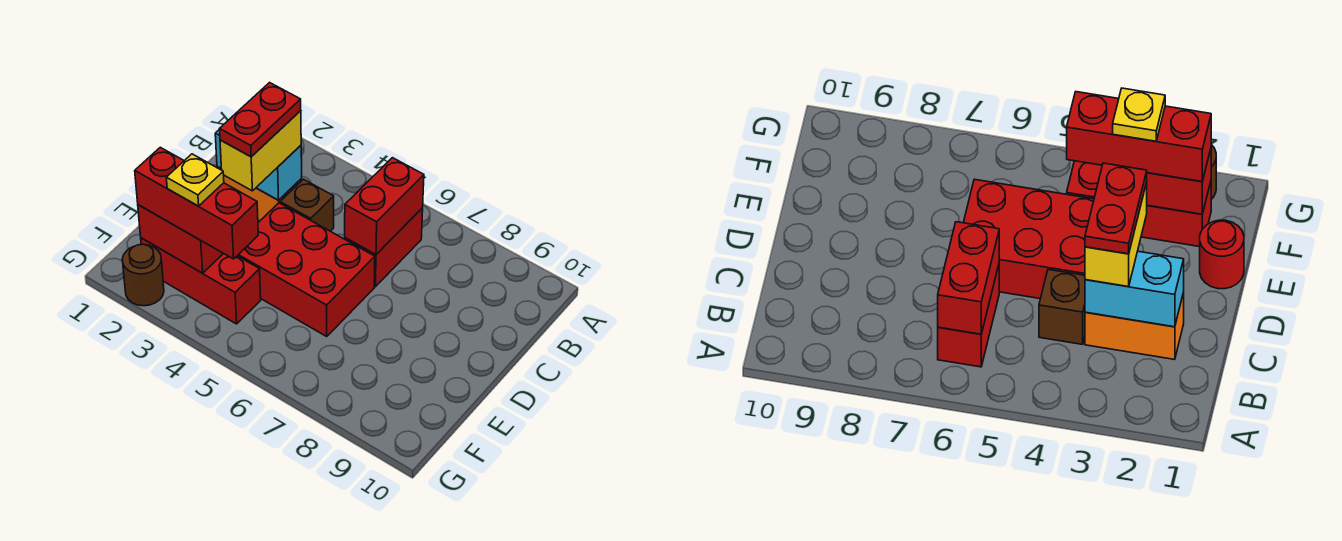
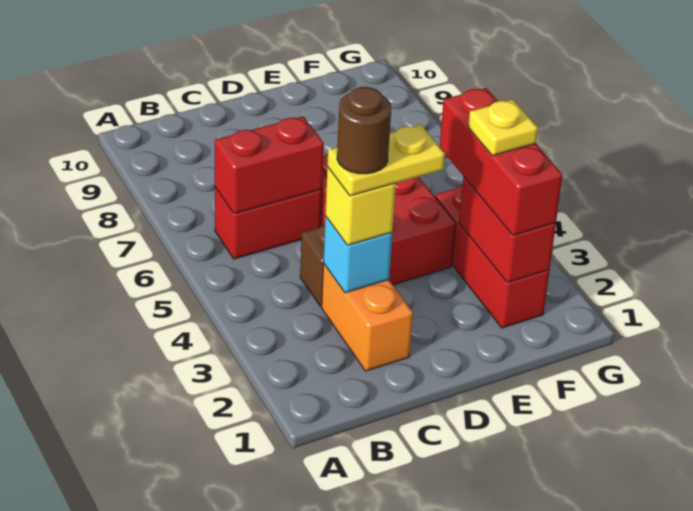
cyan 1x2 brick [215,129,302,200] -> cyan 1x1 brick [323,216,392,293]
yellow 1x2 brick [220,111,301,191] -> yellow 1x1 brick [325,167,396,245]
red 1x2 plate [220,83,301,157] -> yellow 1x2 plate [327,125,445,196]
red 1x1 round brick [1200,220,1244,289] -> none
brown 1x1 round brick [122,244,164,306] -> brown 1x1 round brick moved to [337,87,391,174]

